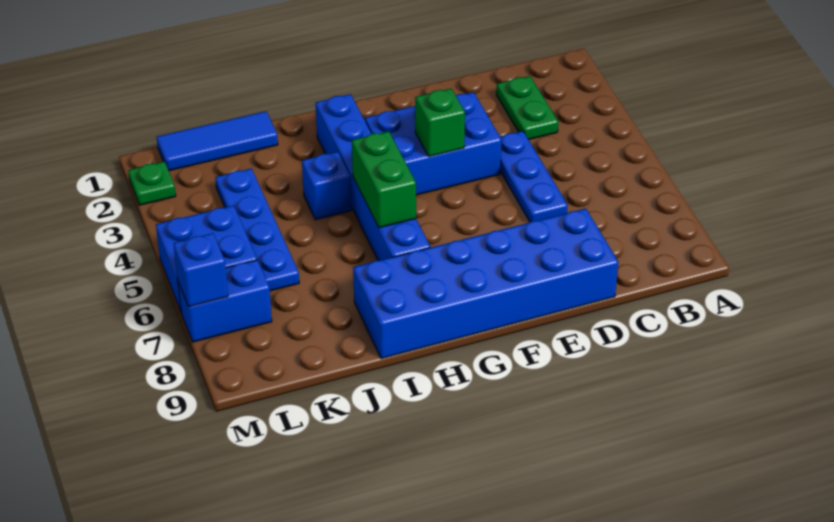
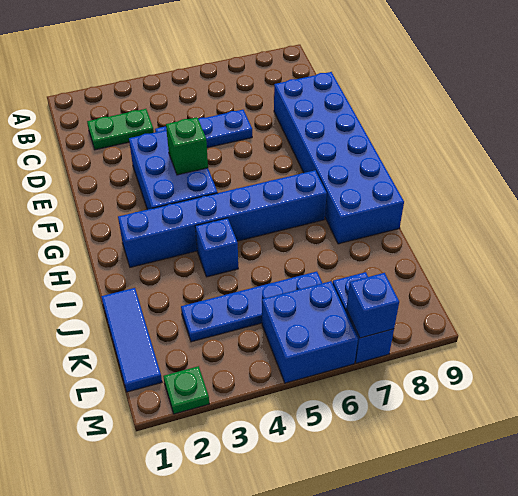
green 1x2 brick [352,131,416,228] -> none

